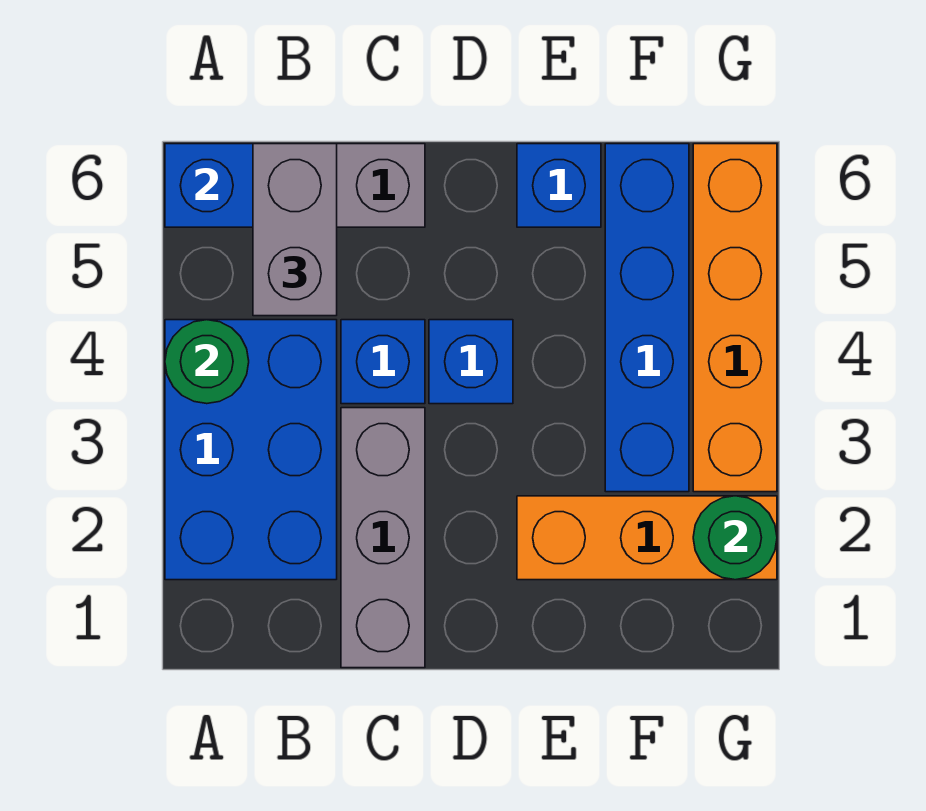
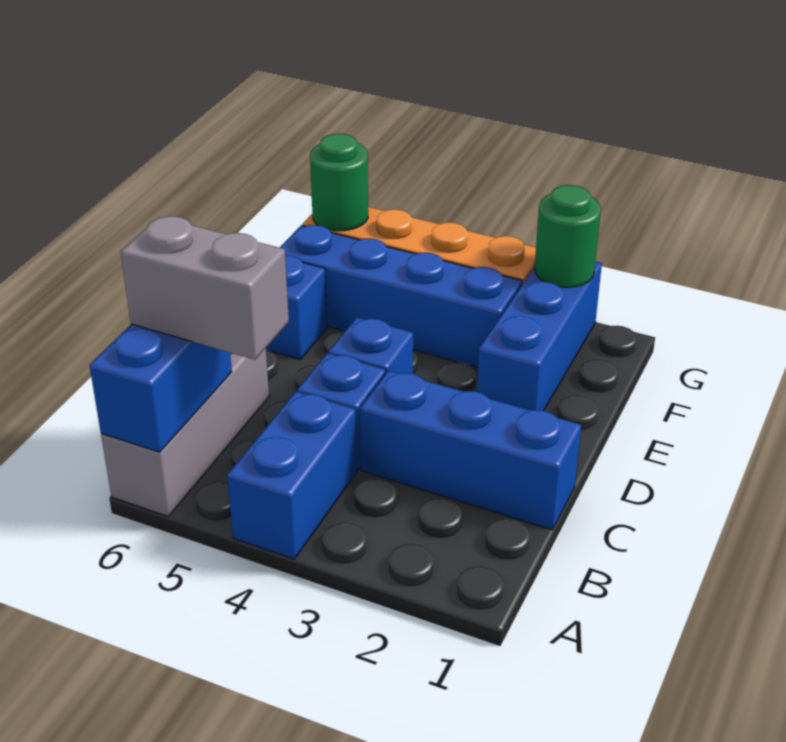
blue 2x3 brick [165,320,337,580] -> blue 1x2 brick [227,391,357,559]
green 1x1 round brick [165,320,249,404] -> green 1x1 round brick moved to [310,134,368,231]
grey 1x3 brick [341,408,425,668] -> blue 1x3 brick [360,370,581,530]
orange 1x3 brick [517,496,777,580] -> blue 1x3 brick [477,262,602,411]

